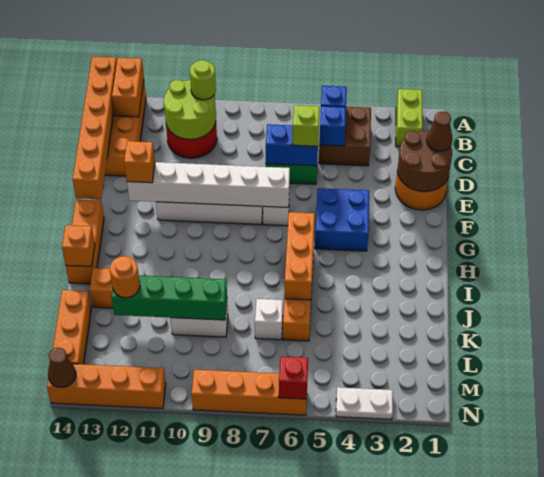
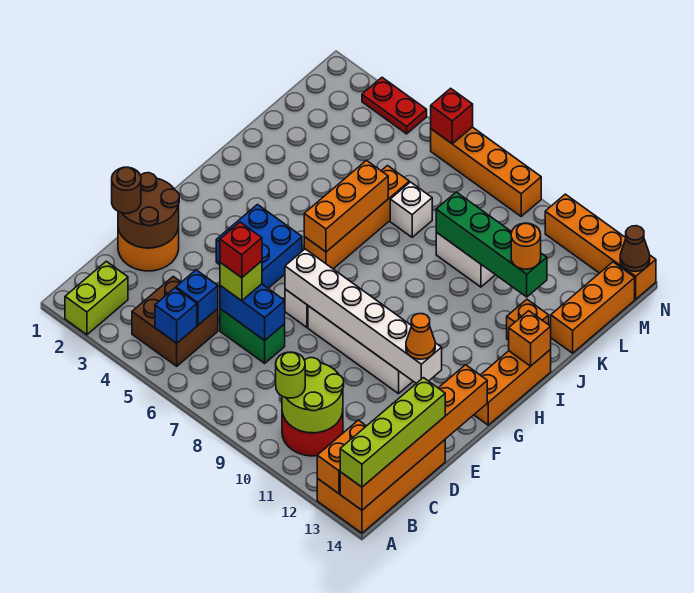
none -> lime 1x4 brick [340,378,445,487]
brown 1x1 cone [427,112,453,151] -> brown 1x1 round brick [112,167,141,213]
none -> red 1x1 brick [220,222,262,278]
orange 1x1 brick [124,141,155,183] -> orange 1x1 cone [406,314,435,359]
white 1x2 plate [336,387,393,419] -> red 1x2 plate [362,78,427,134]

